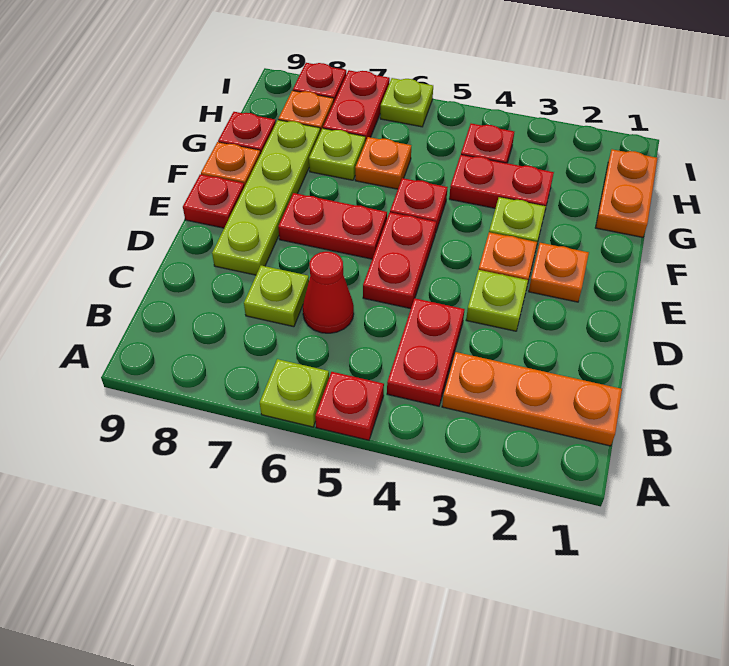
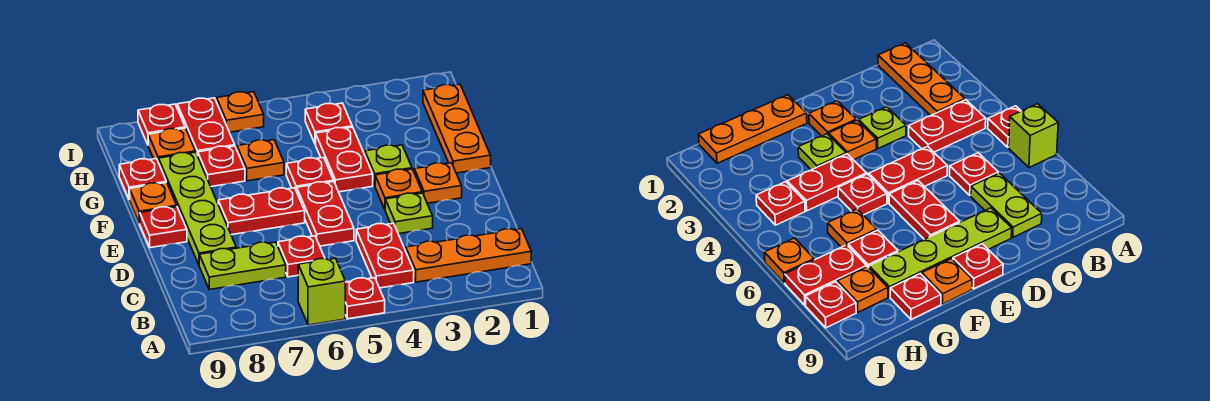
lime 1x1 plate [260,359,329,427] -> lime 1x1 brick [298,258,345,325]
red 1x1 cone [303,252,354,333] -> red 1x1 plate [278,236,325,277]
lime 1x1 plate [244,266,309,327] -> lime 1x2 plate [199,242,286,289]
orange 1x2 plate [595,149,657,237] -> orange 1x3 plate [423,84,491,173]
red 1x2 plate [449,155,554,209] -> red 1x2 plate turned to [316,127,373,192]
lime 1x1 plate [309,128,365,180] -> red 1x1 plate [198,146,245,187]
lime 1x1 plate [380,78,433,127] -> orange 1x1 plate [217,92,264,132]

